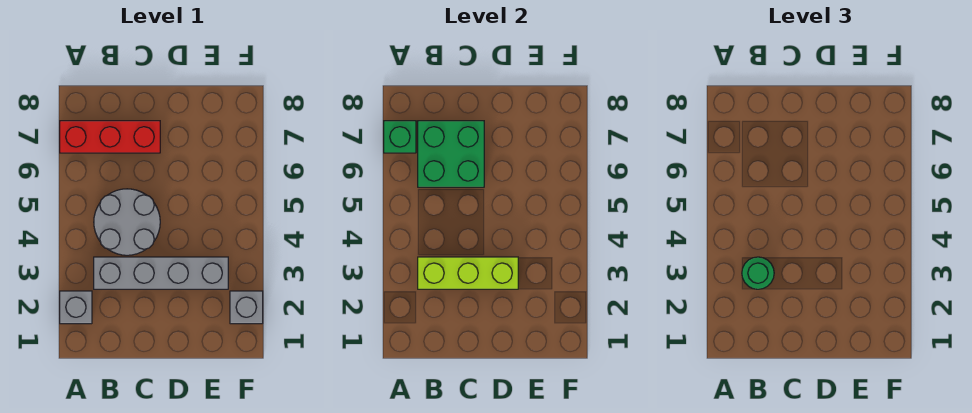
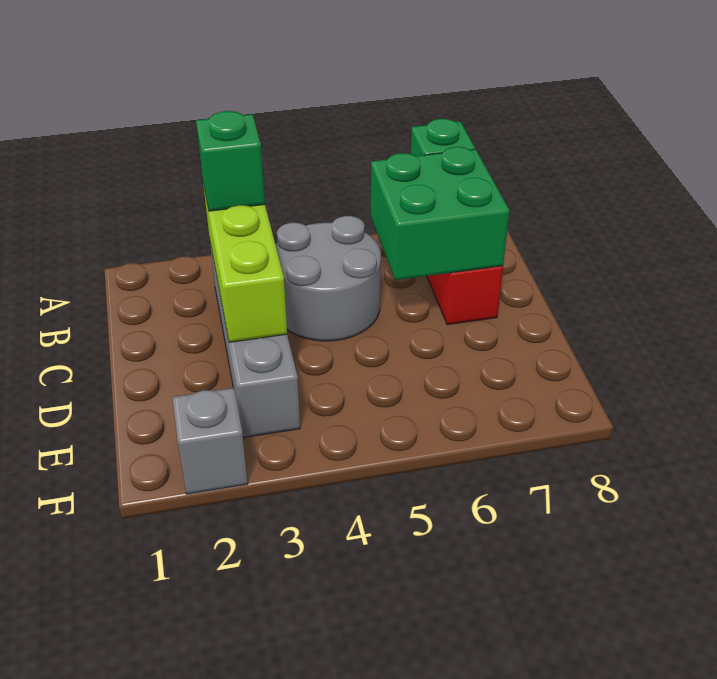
grey 1x1 brick [60,291,92,324] -> none
green 1x1 round brick [742,257,774,289] -> green 1x1 brick [196,111,265,211]

